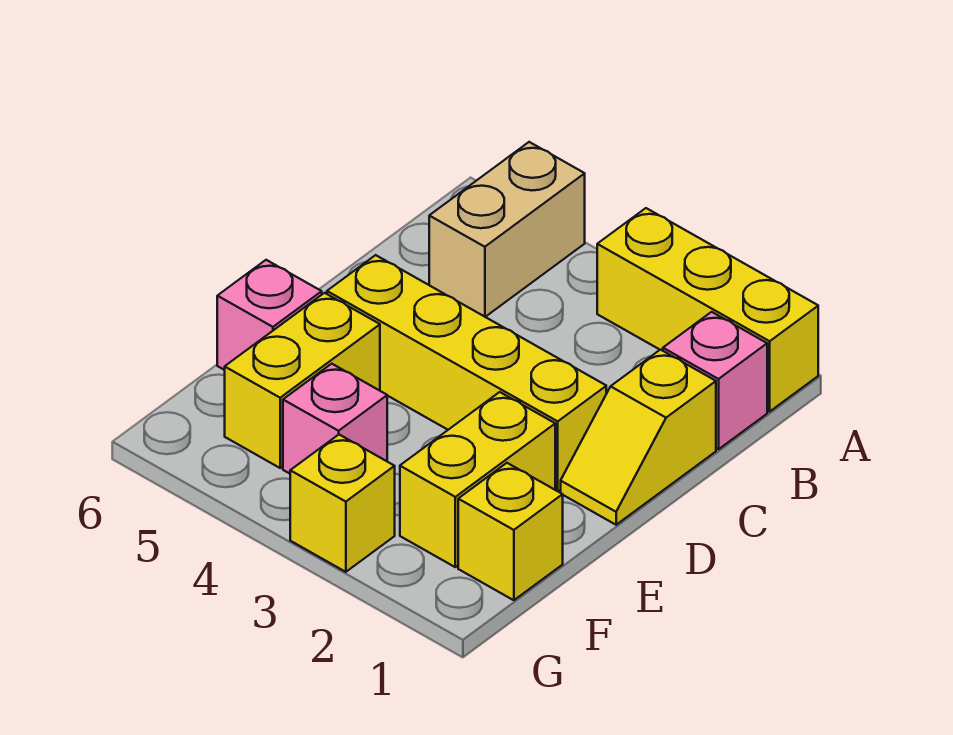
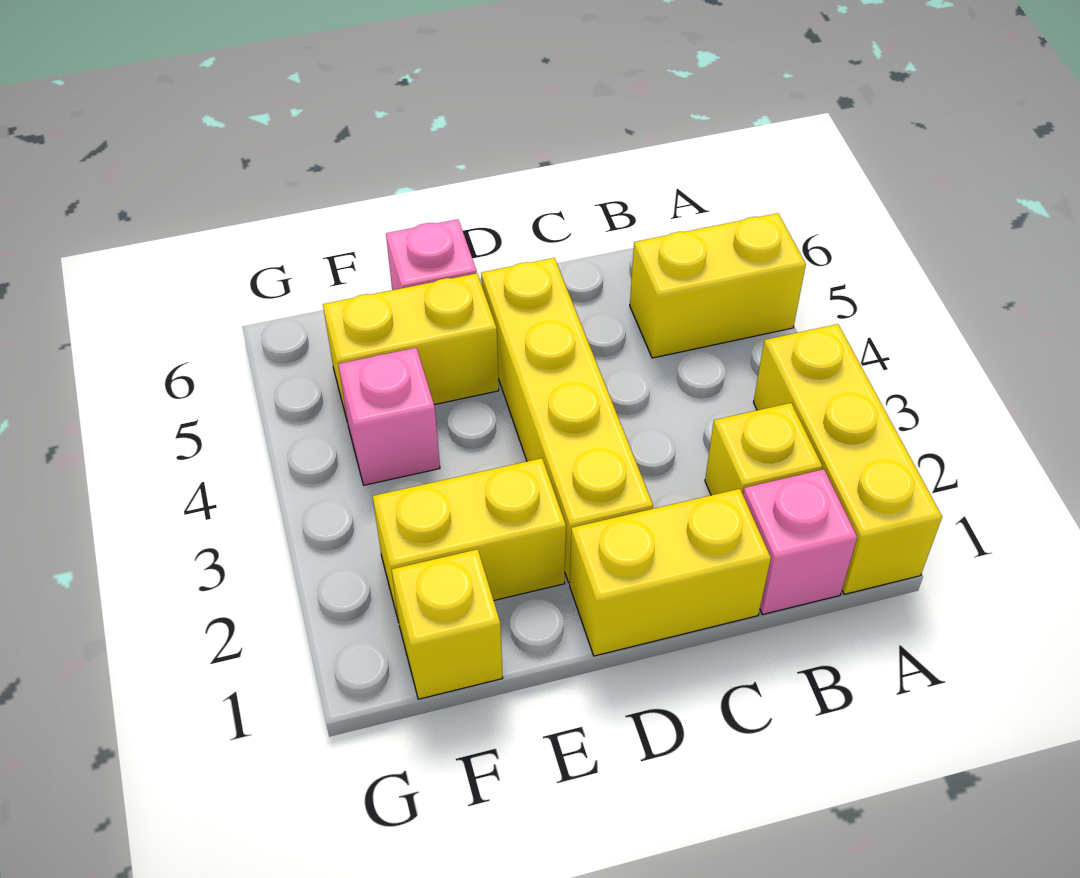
tan 1x2 brick [429,142,585,317] -> yellow 1x2 brick [630,213,806,358]
yellow 1x2 slope [561,350,716,525] -> yellow 1x2 brick [570,489,771,656]
yellow 1x1 brick [290,435,395,572] -> yellow 1x1 brick moved to [705,403,822,495]

